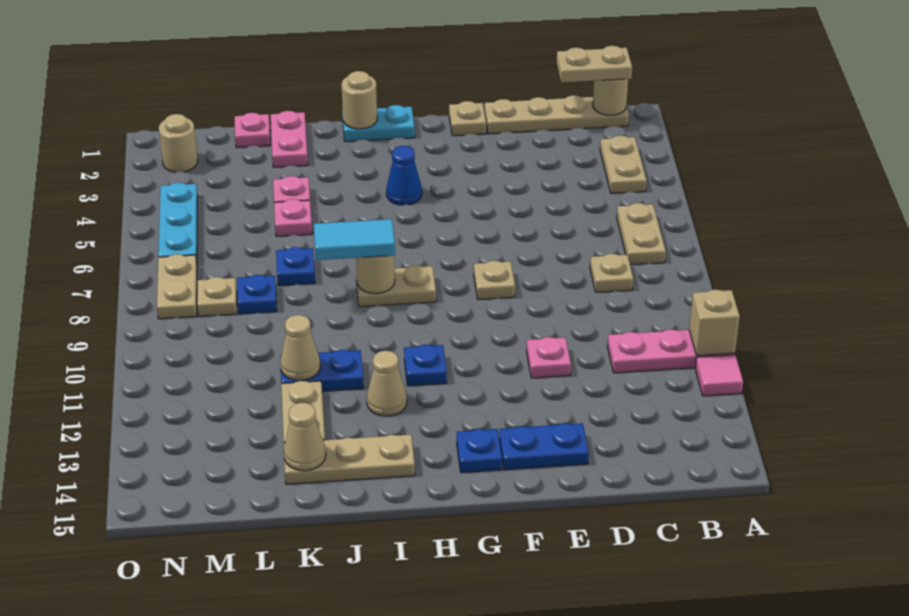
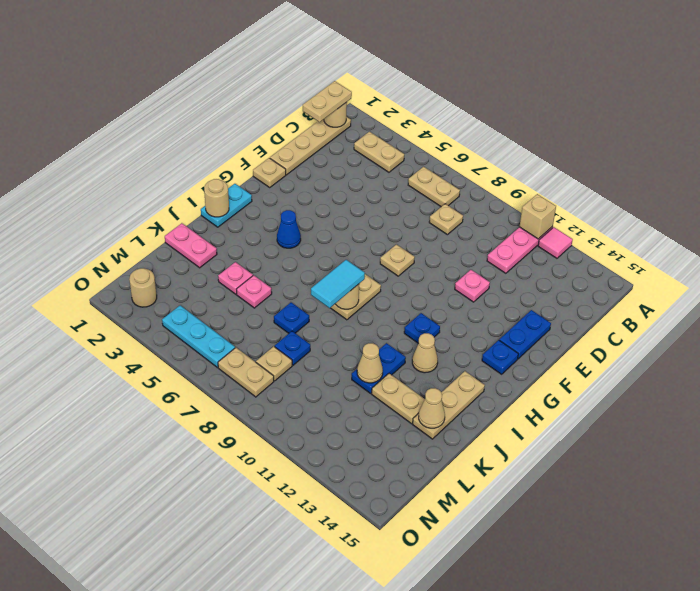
pink 1x1 plate [235,113,270,148] -> none

